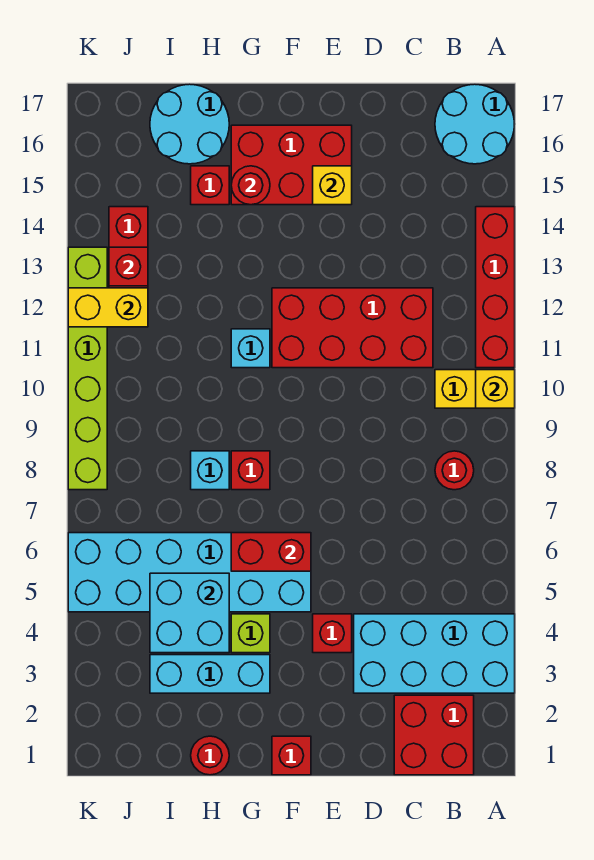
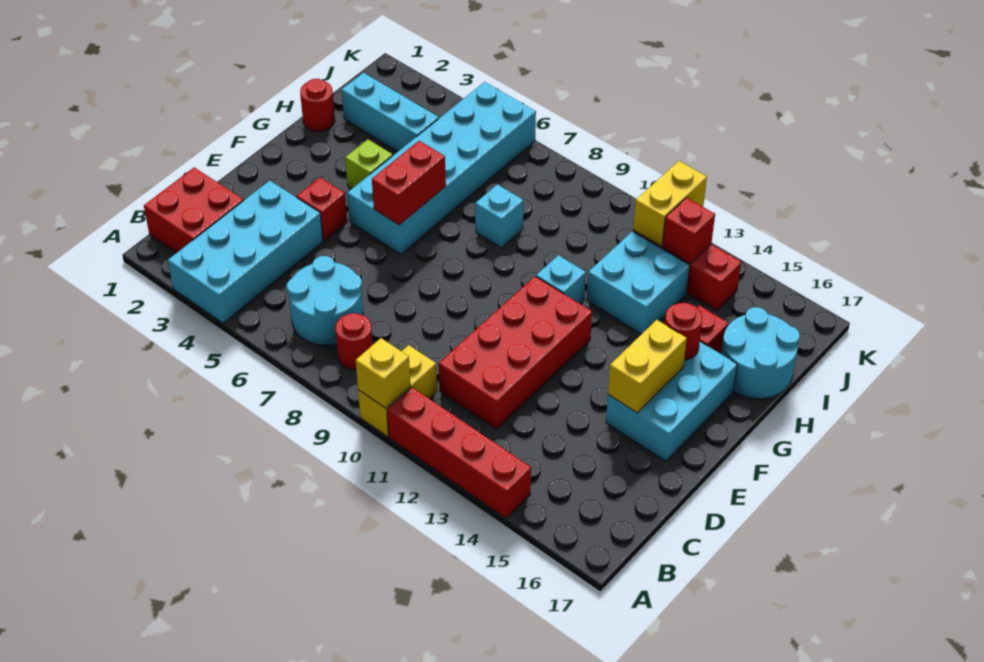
cyan 2x2 round brick [435,84,514,164] -> cyan 2x2 round brick moved to [287,256,363,345]
red 2x3 brick [231,125,352,205] -> cyan 2x3 brick [606,342,737,461]
yellow 1x1 brick [313,166,352,205] -> yellow 1x2 brick [608,320,687,413]
red 1x1 brick [272,736,311,775] -> none
cyan 1x3 brick [150,655,270,693] -> cyan 1x3 brick turned to [342,73,439,151]
red 1x1 brick [231,451,270,490] -> none
cyan 2x2 brick [150,573,229,653] -> cyan 2x2 brick moved to [587,231,690,334]
lime 1x6 brick [68,247,107,490] -> none

